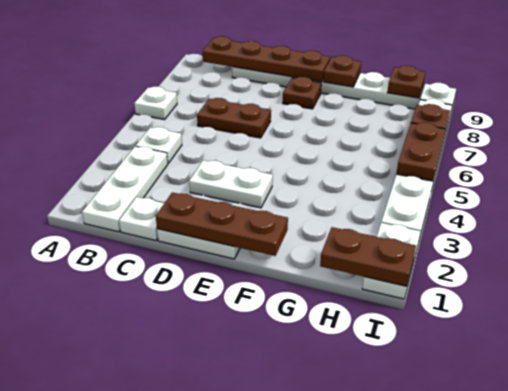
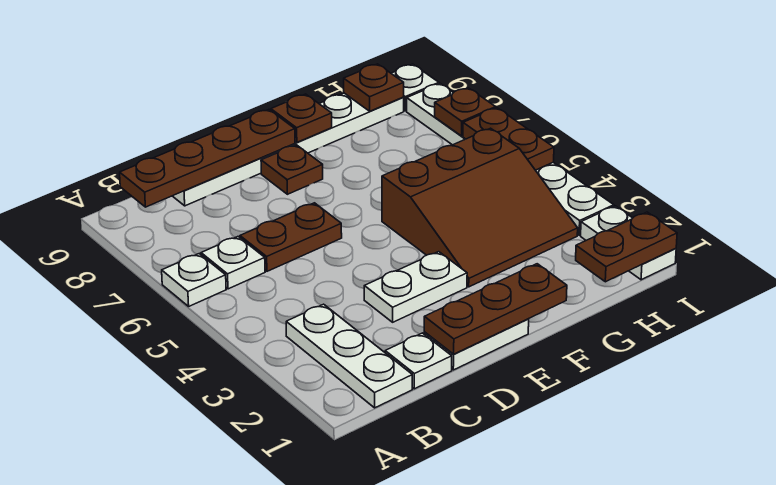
white 1x1 plate [136,127,182,163] -> white 1x1 plate moved to [201,237,265,289]
none -> brown 3x3 slope [382,128,578,287]

